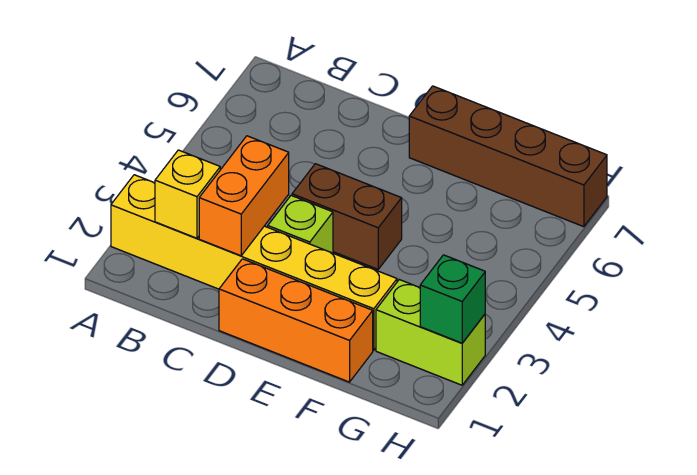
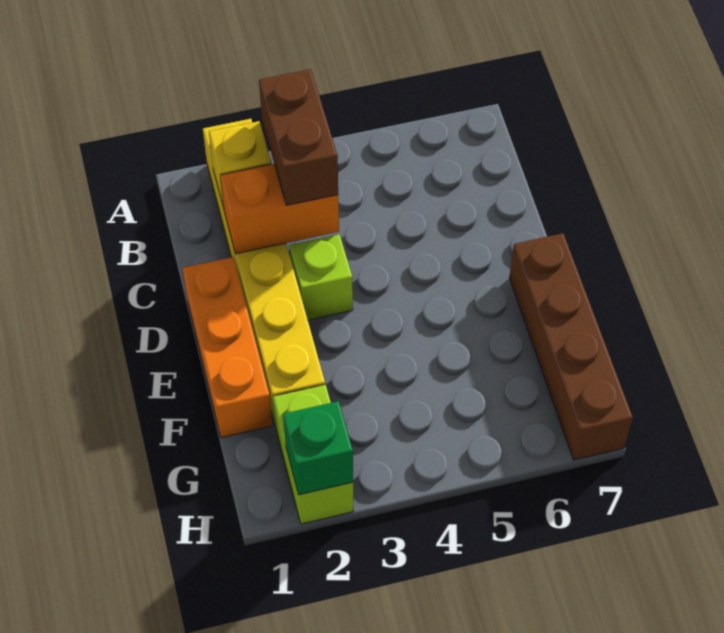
brown 1x2 brick [292,164,402,269] -> brown 1x2 brick moved to [259,69,338,205]

